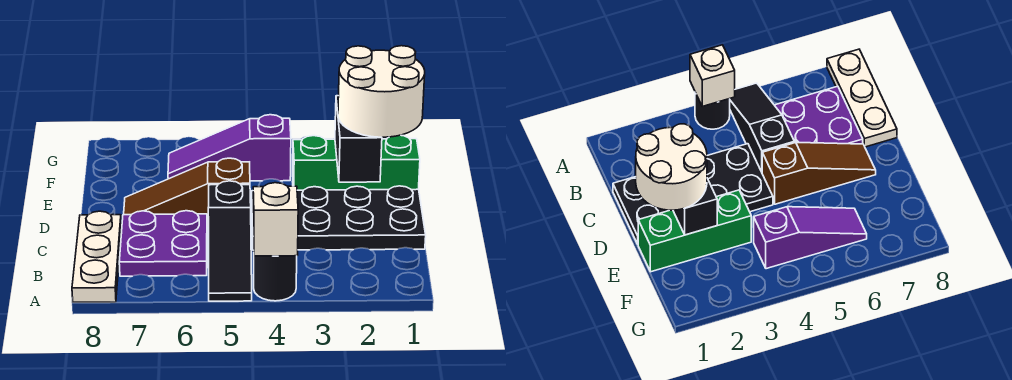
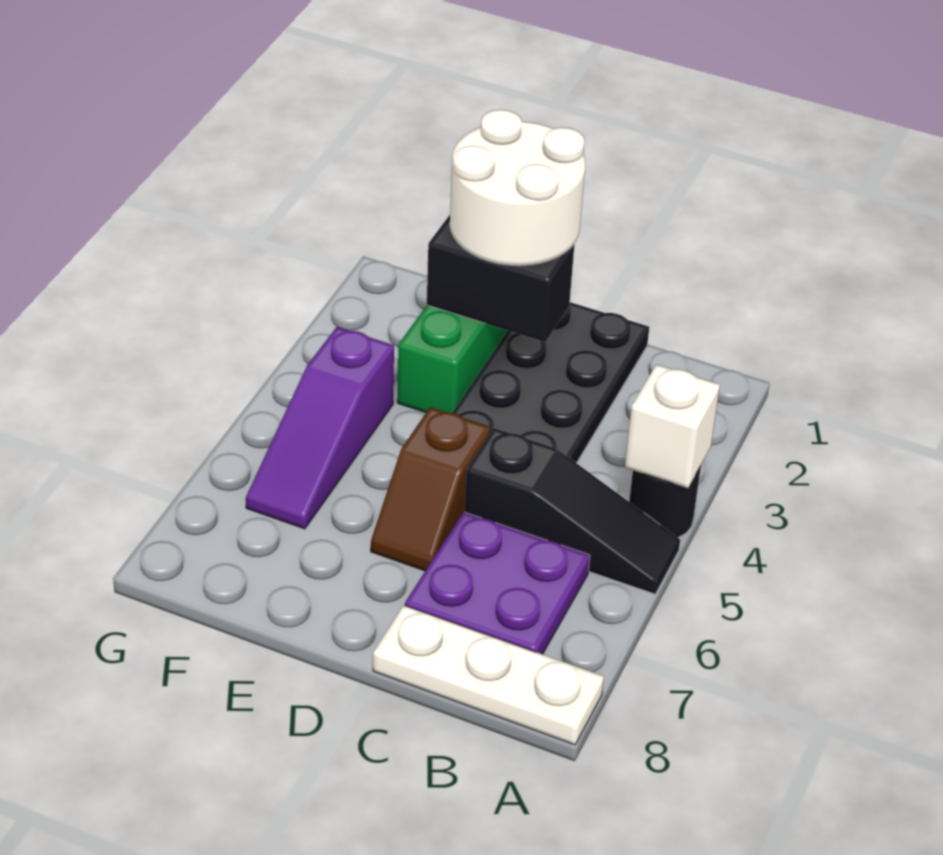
brown 1x3 slope [124,158,250,227] -> brown 1x2 slope [371,407,490,571]

